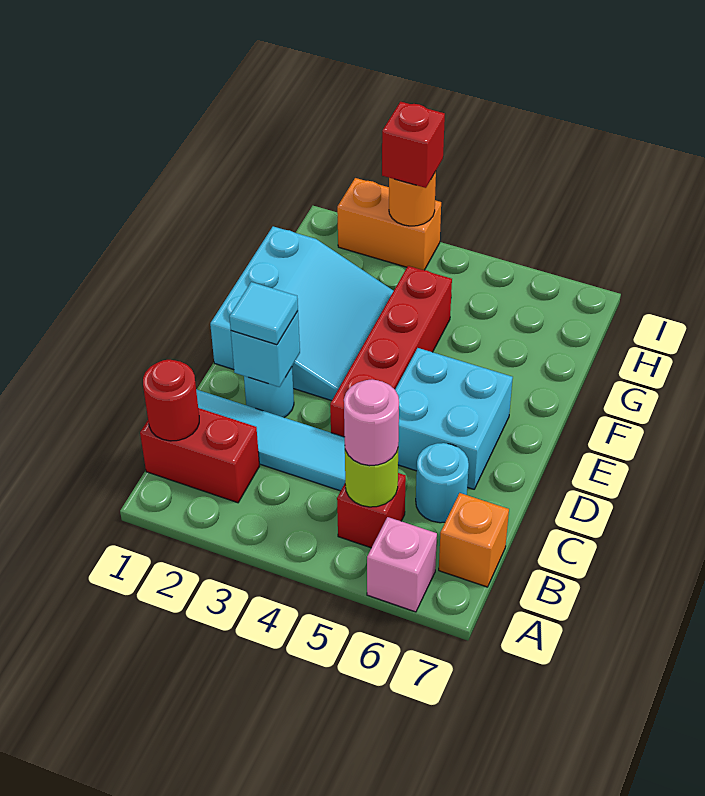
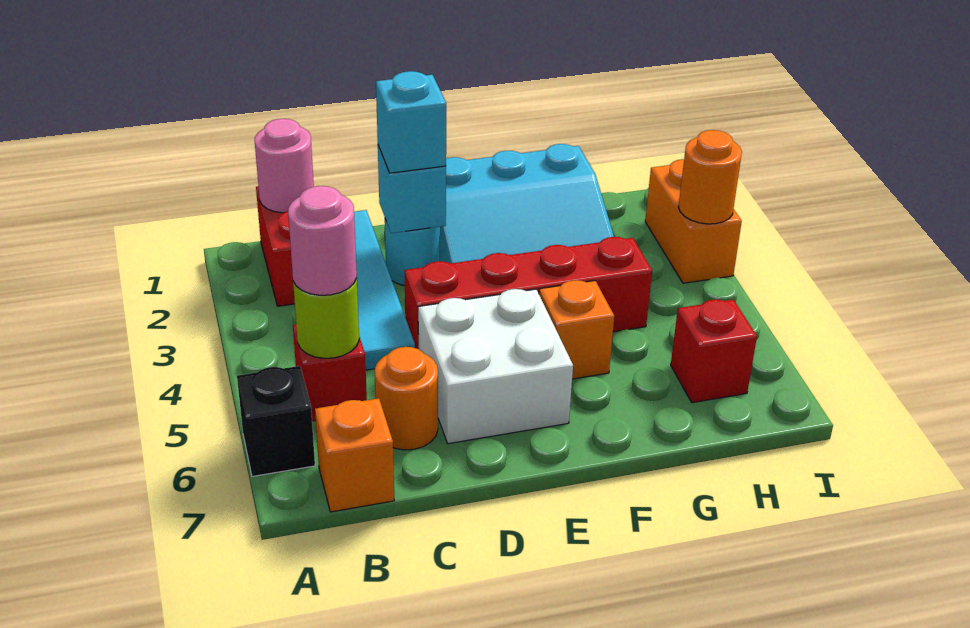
pink 1x1 brick [367,517,437,612] -> black 1x1 brick [237,366,315,476]
red 1x1 round brick [143,360,199,441] -> pink 1x1 round brick [255,119,314,213]
cyan 1x1 round brick [416,443,469,523] -> orange 1x1 round brick [375,347,438,450]
cyan 1x1 tile [229,282,298,345] -> cyan 1x1 brick [376,71,446,173]
cyan 2x2 brick [395,348,513,489] -> white 2x2 brick [418,289,573,444]
none -> orange 1x1 brick [539,280,614,379]
red 1x1 brick [382,102,445,188] -> red 1x1 brick moved to [671,300,757,403]

